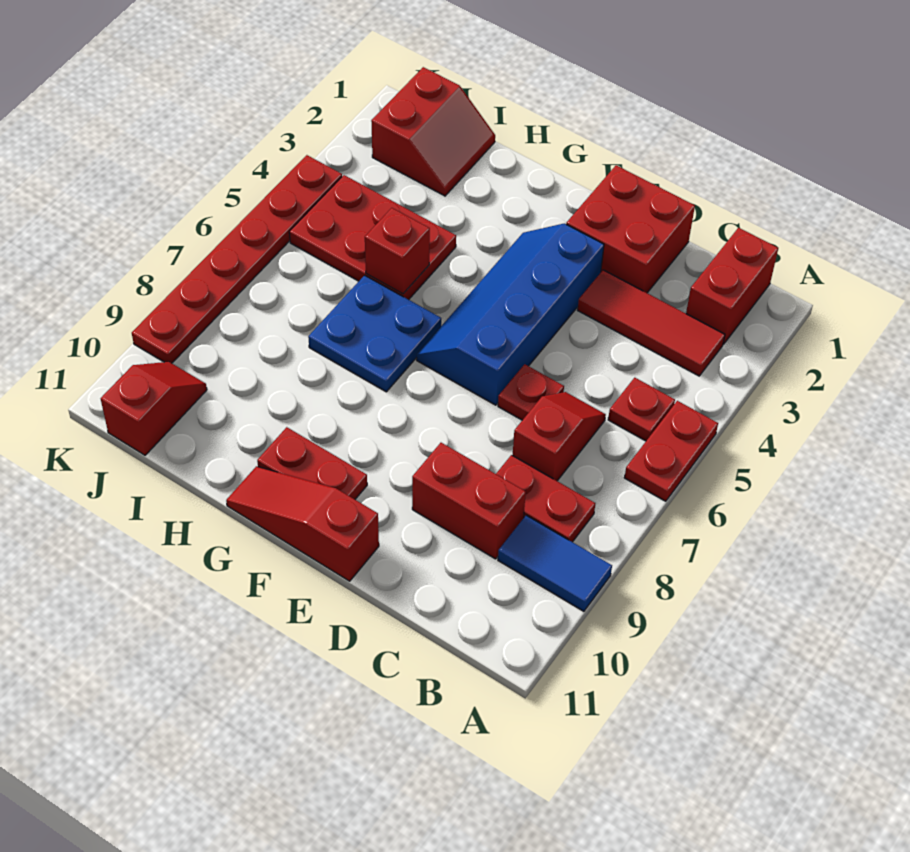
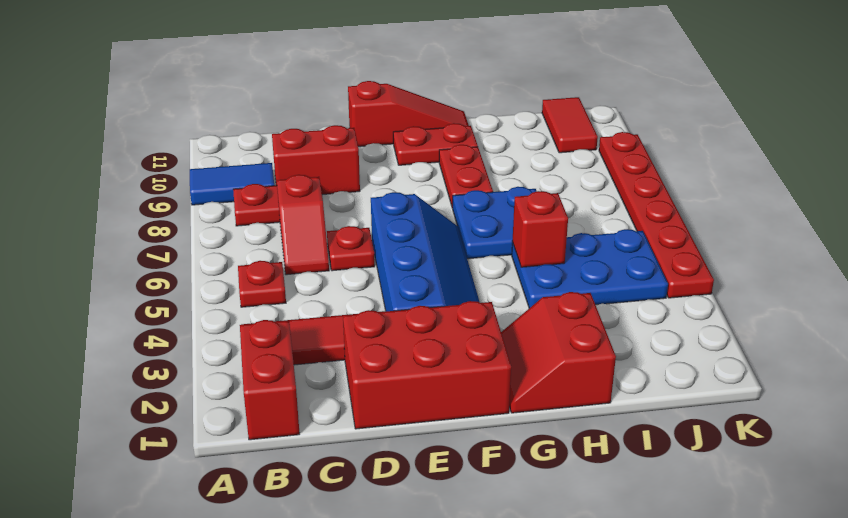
red 1x2 plate [624,401,718,501] -> red 1x2 plate moved to [439,145,493,208]
red 2x2 brick [566,165,695,293] -> red 2x3 brick [343,301,511,429]
red 2x3 plate [289,175,456,300] -> blue 2x3 plate [512,229,668,308]
red 2x2 slope [371,67,495,196] -> red 2x2 slope moved to [501,292,616,413]
red 1x2 slope [101,362,207,455] -> red 1x2 tile [542,97,598,153]

